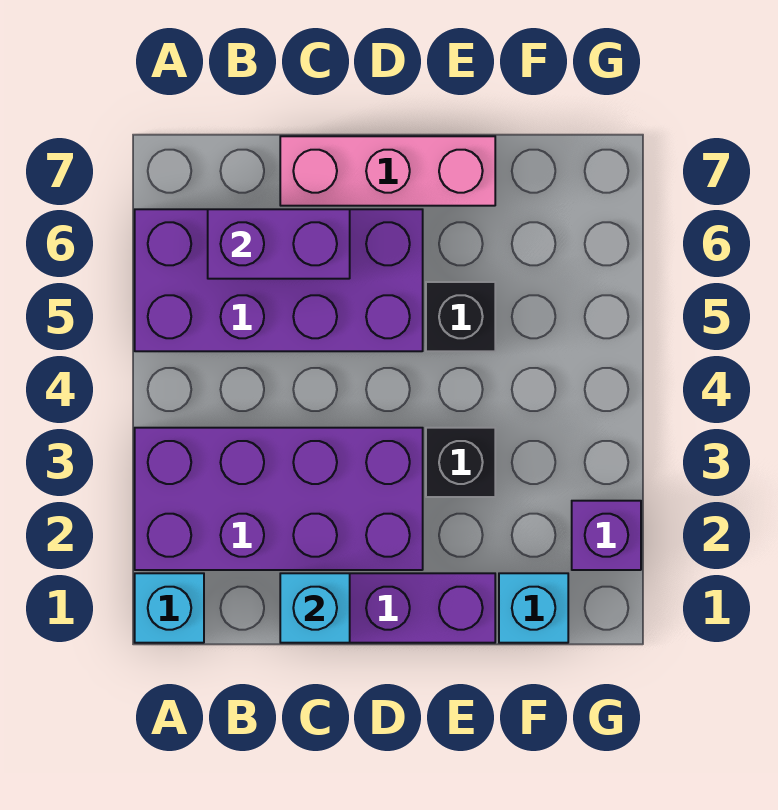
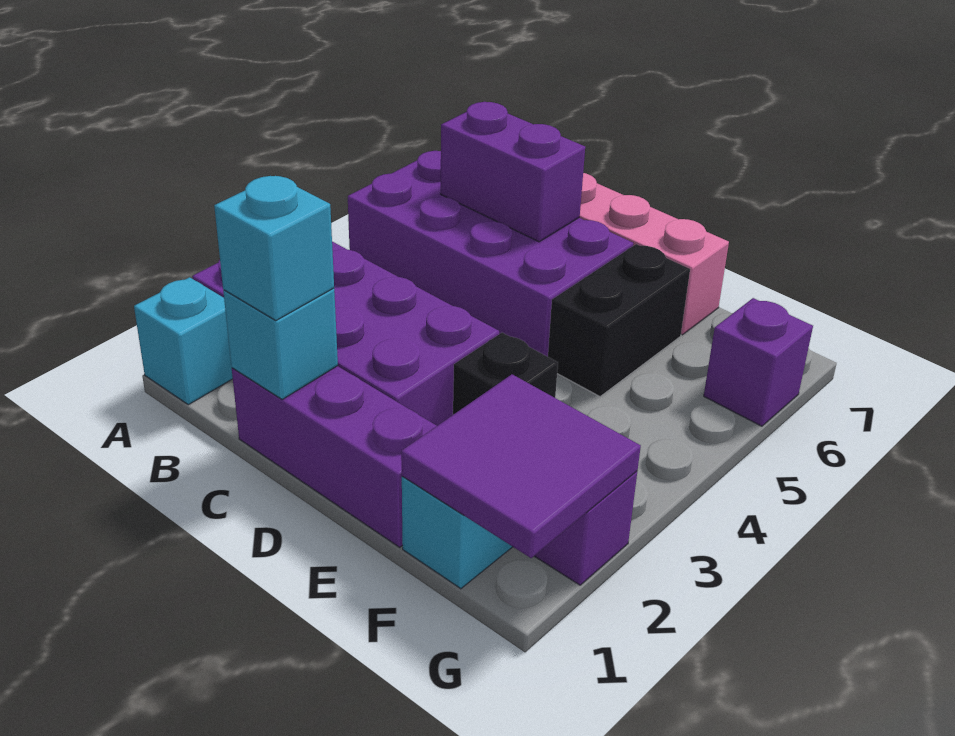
none -> cyan 1x1 brick [214,176,334,321]
black 1x1 brick [426,282,495,351] -> black 1x2 brick [548,244,690,396]
none -> purple 2x2 tile [401,374,641,558]
none -> purple 1x1 brick [704,298,813,426]

